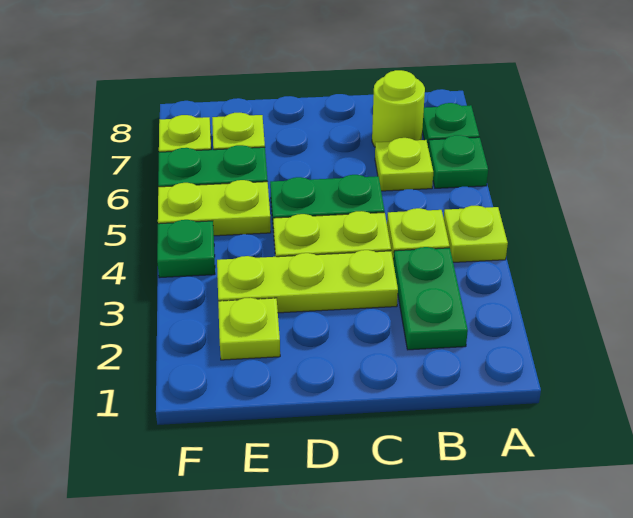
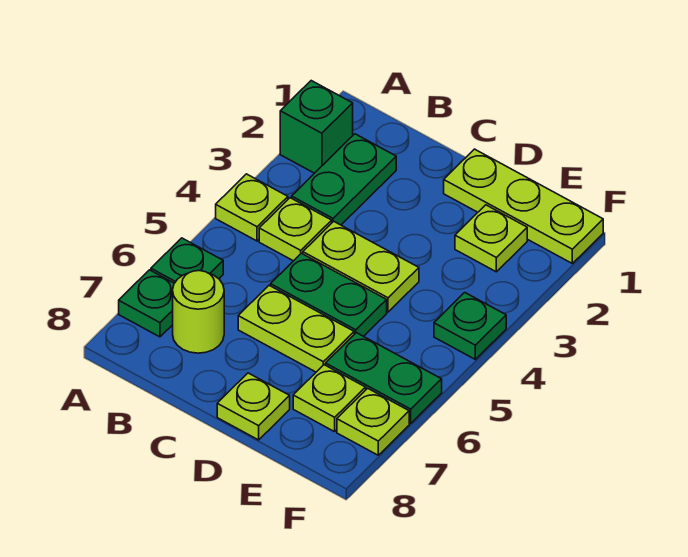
none -> green 1x1 brick [280,81,353,173]
lime 1x1 plate [375,138,433,191] -> lime 1x1 plate moved to [217,373,290,440]
lime 1x3 plate [217,250,398,313] -> lime 1x3 plate moved to [444,149,603,263]
lime 1x2 plate [158,180,271,236] -> lime 1x2 plate moved to [238,285,354,372]

